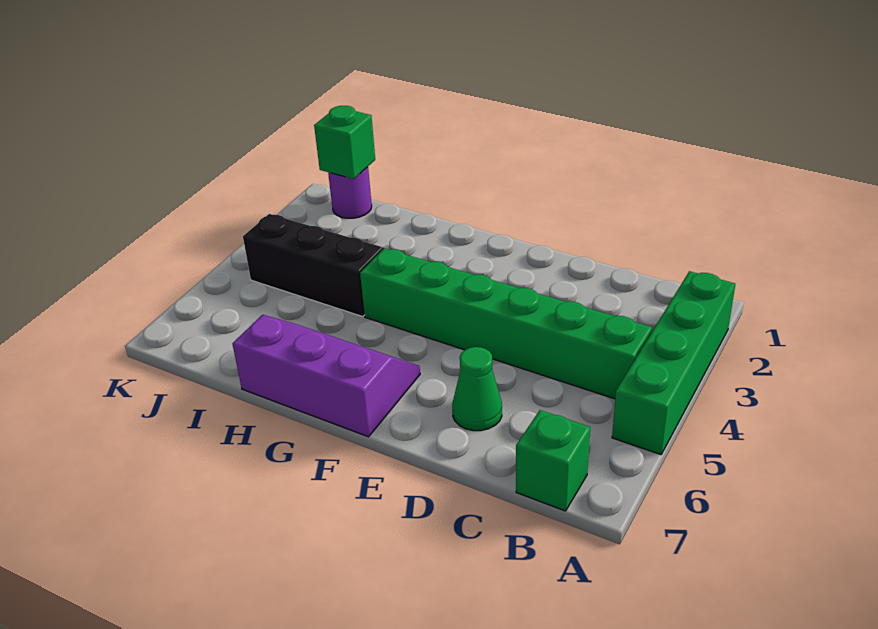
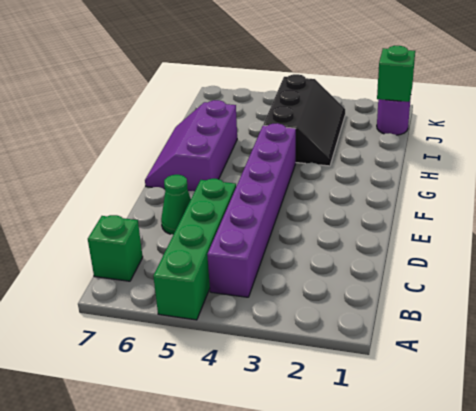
green 1x4 brick [612,271,735,455] -> green 1x4 brick turned to [153,179,236,320]
green 1x6 brick [360,248,652,399] -> purple 1x6 brick [207,123,296,297]
purple 2x3 slope [233,315,420,437] -> purple 2x3 slope turned to [145,100,237,191]

